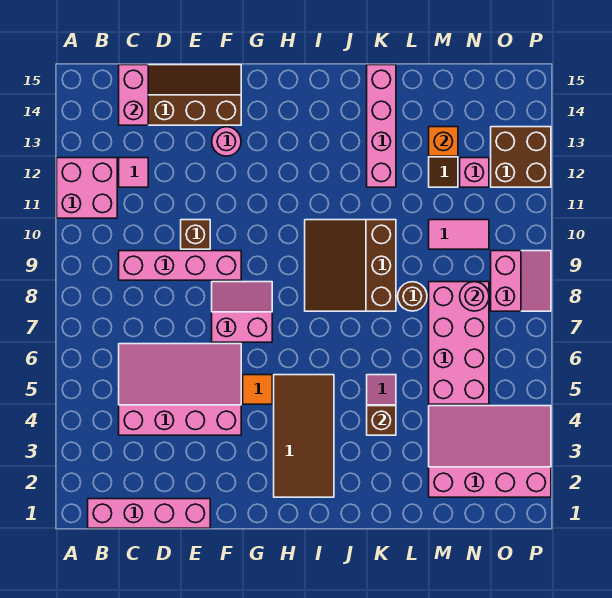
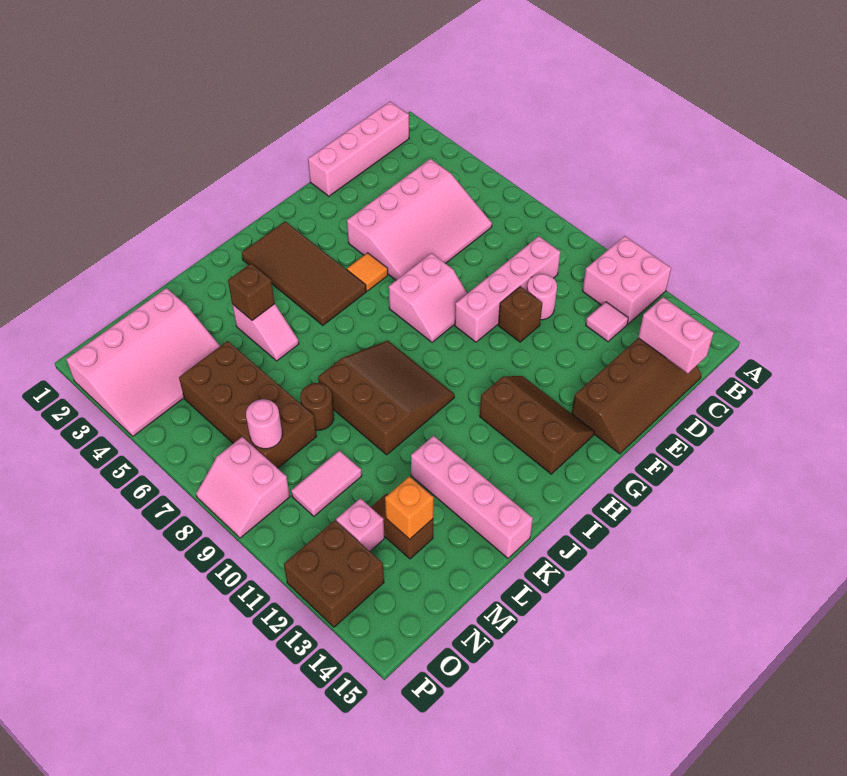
pink 1x1 round brick [212,127,241,156] -> pink 1x1 round brick moved to [527,274,557,320]
none -> brown 2x3 slope [480,376,594,474]
pink 2x4 brick [429,282,489,404] -> brown 2x4 brick [179,341,316,468]

